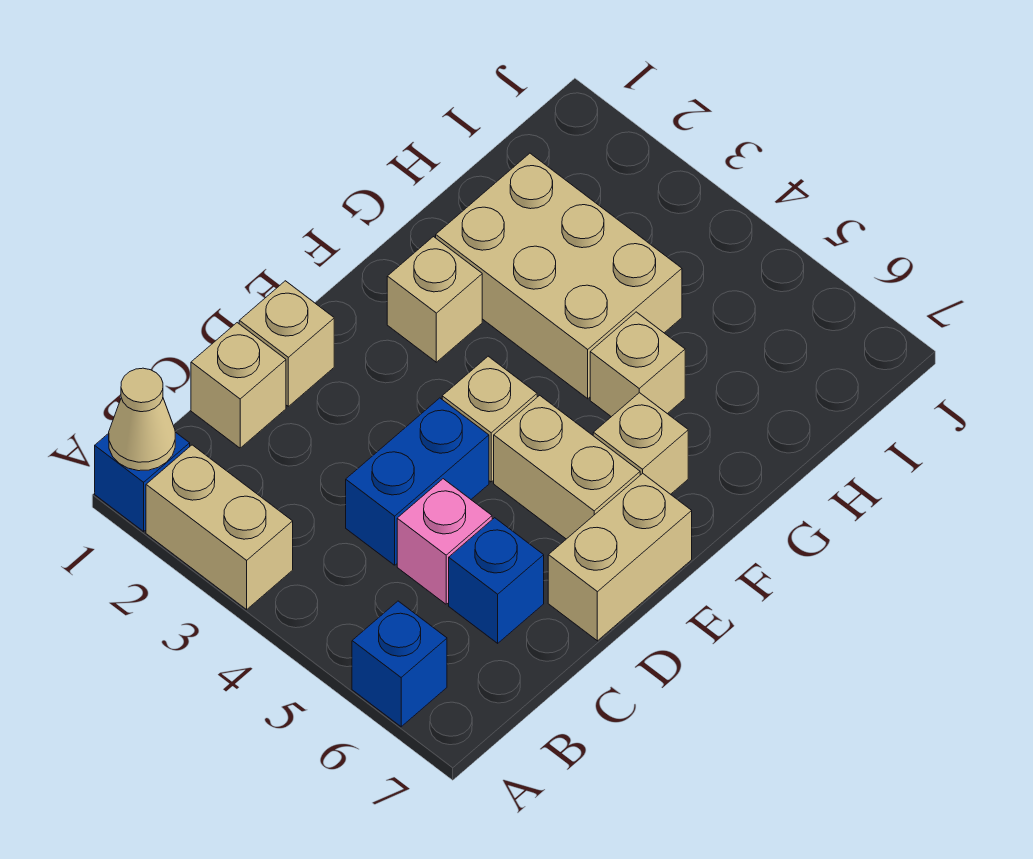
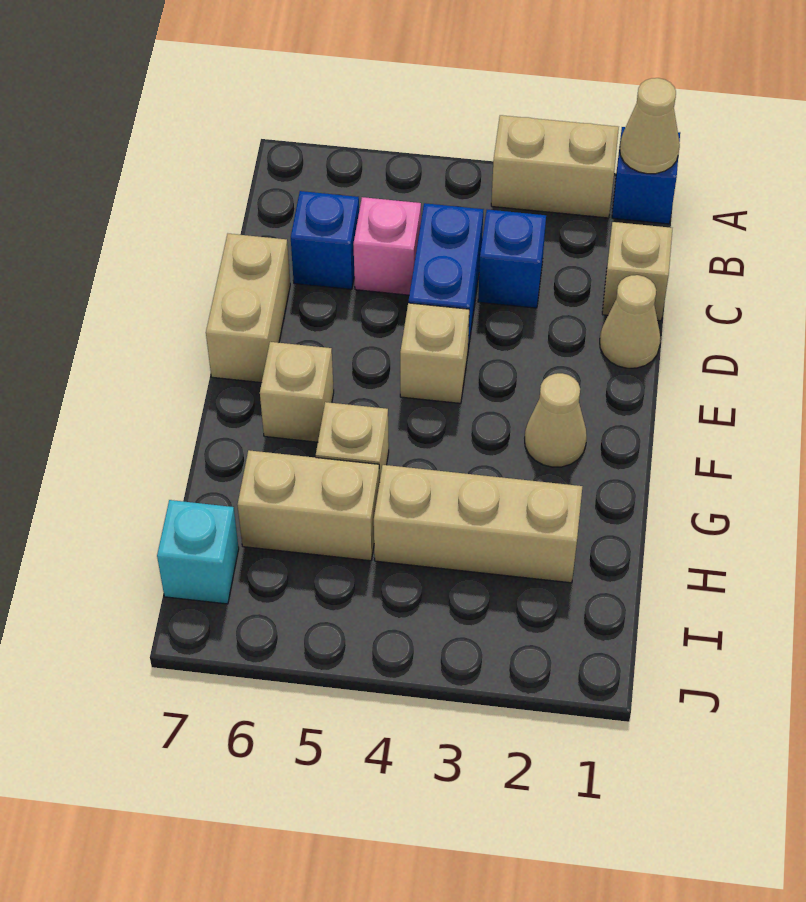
blue 1x1 brick [352,601,447,727] -> blue 1x1 brick moved to [478,210,546,308]
tan 1x1 brick [239,281,334,406] -> tan 1x1 cone [600,275,661,368]
tan 1x2 brick [494,395,640,539] -> tan 1x2 brick moved to [238,450,380,561]
tan 1x1 brick [387,237,482,362] -> tan 1x1 cone [525,373,587,467]
tan 2x3 brick [436,153,682,399] -> tan 1x3 brick [374,465,582,583]
none -> cyan 1x1 brick [157,500,239,604]

